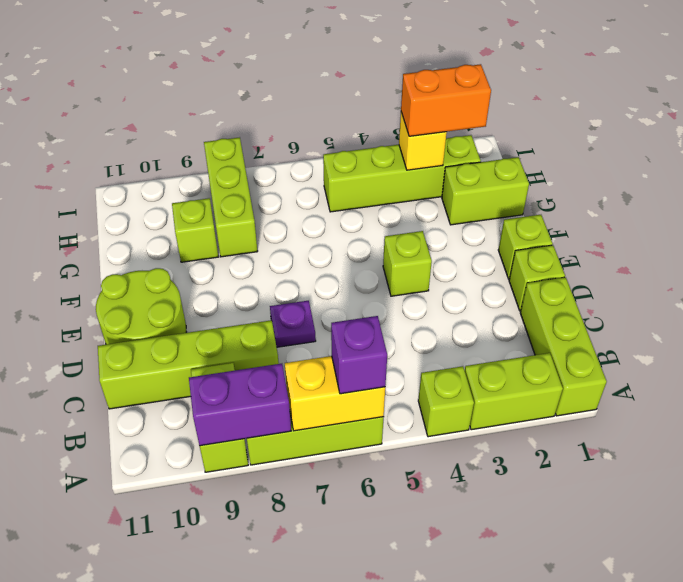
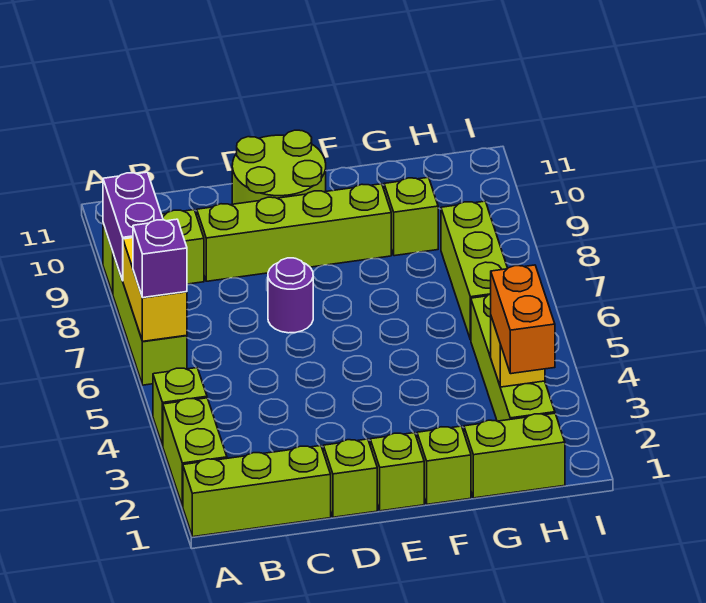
lime 1x4 brick [98,320,279,409] -> lime 1x4 brick turned to [197,184,391,281]
purple 1x1 plate [270,301,316,347] -> purple 1x1 round brick [268,258,313,333]
lime 1x1 brick [383,231,432,296] -> lime 1x1 brick moved to [417,426,471,504]
lime 1x2 brick [442,157,529,225] -> lime 1x2 brick turned to [464,413,565,498]
lime 1x3 brick [204,137,258,257] -> lime 1x3 brick turned to [441,201,508,340]

